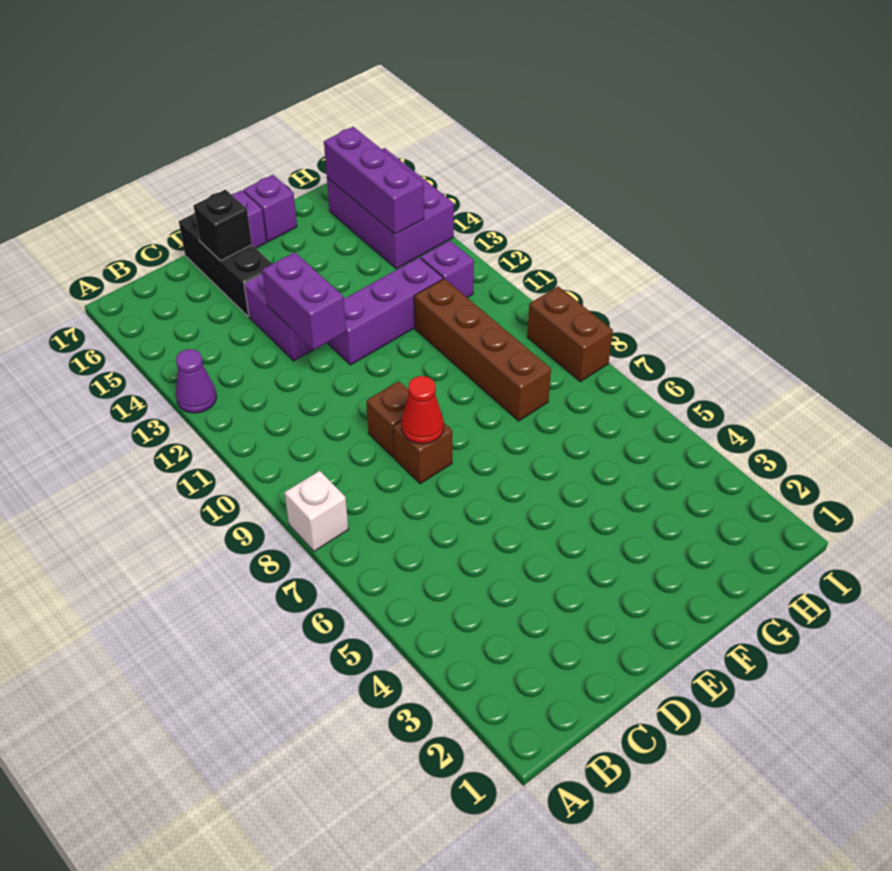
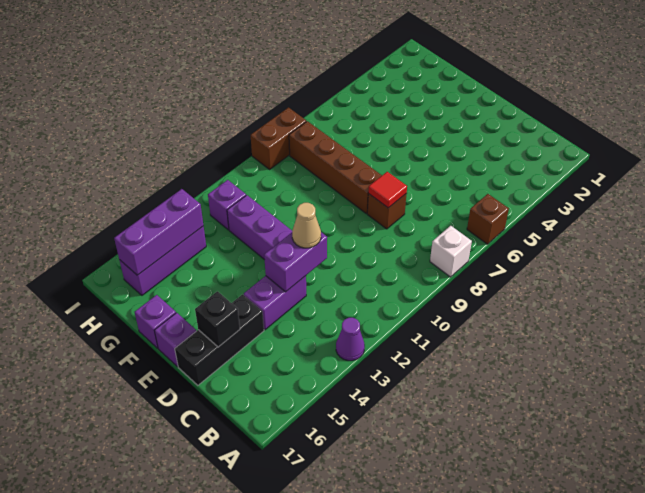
red 1x1 cone [401,376,444,444] -> red 1x1 tile [368,172,407,208]
brown 1x1 brick [366,381,409,458] -> brown 1x1 brick moved to [467,194,509,244]
none -> tan 1x1 cone [292,203,321,248]
brown 1x4 brick [414,279,551,421] -> brown 1x4 brick turned to [289,121,382,213]
purple 2x3 brick [327,148,454,269] -> purple 1x3 brick [120,226,206,295]

